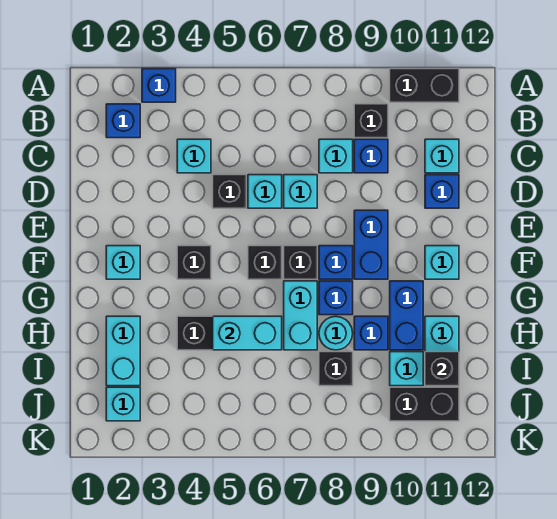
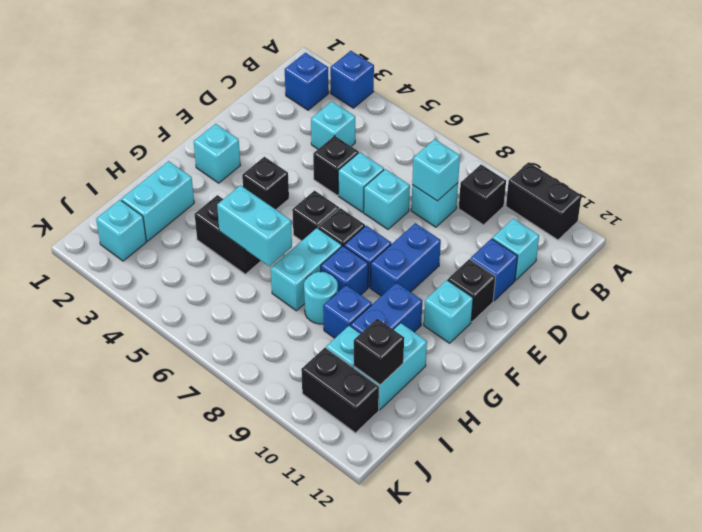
none -> cyan 1x1 brick [412,139,460,201]
blue 1x1 brick [354,139,388,173] -> none
black 1x1 brick [319,352,353,386] -> black 1x1 brick moved to [448,259,496,322]

